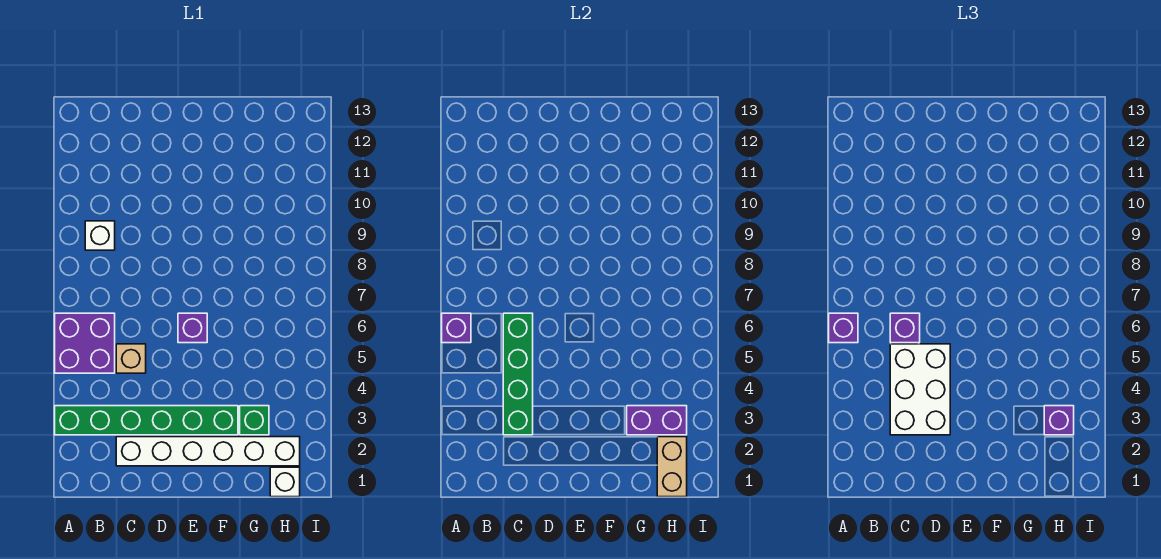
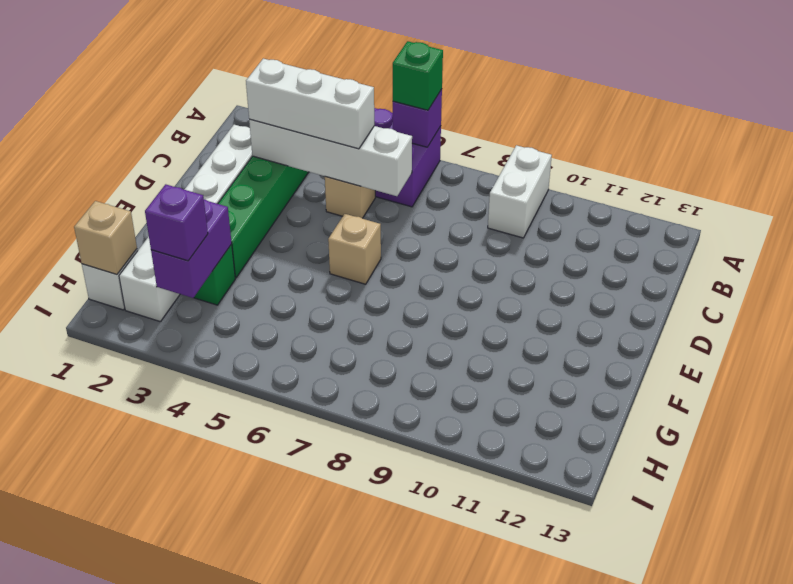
purple 1x1 brick [829,313,858,343] -> green 1x1 brick [393,41,443,110]
white 1x1 brick [85,221,115,250] -> white 1x2 brick [488,145,552,238]
green 1x4 brick [503,313,533,435] -> white 1x4 brick [249,119,412,196]
white 2x3 brick [890,344,950,435] -> white 1x3 brick [246,59,374,149]
purple 1x1 brick [890,313,920,343] -> none
purple 1x1 brick [178,313,207,343] -> tan 1x1 brick [328,214,381,284]
tan 1x2 brick [657,437,687,497] -> tan 1x1 brick [74,201,137,275]

